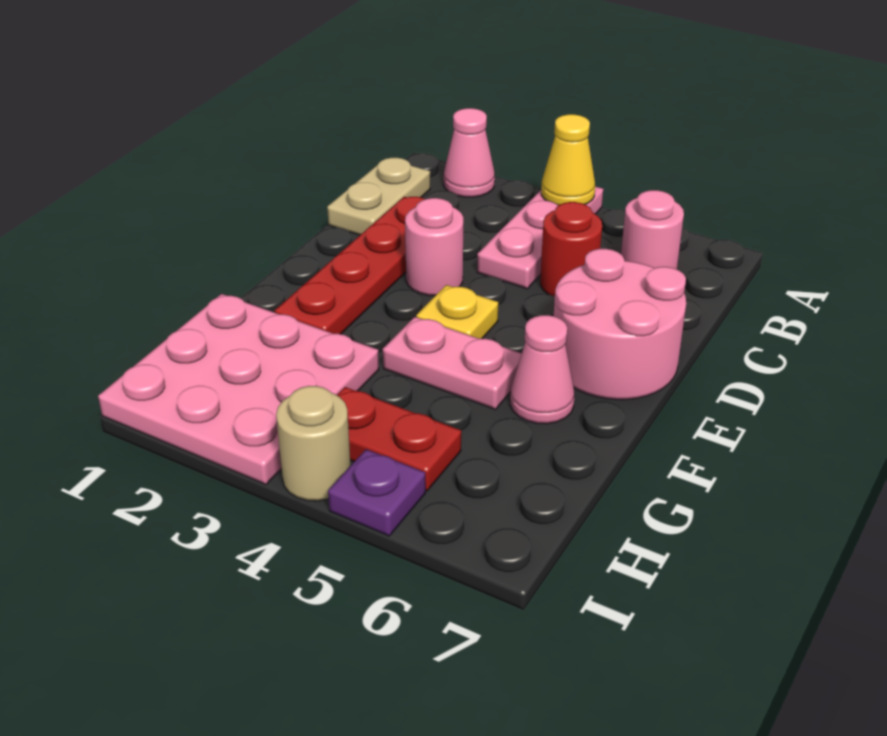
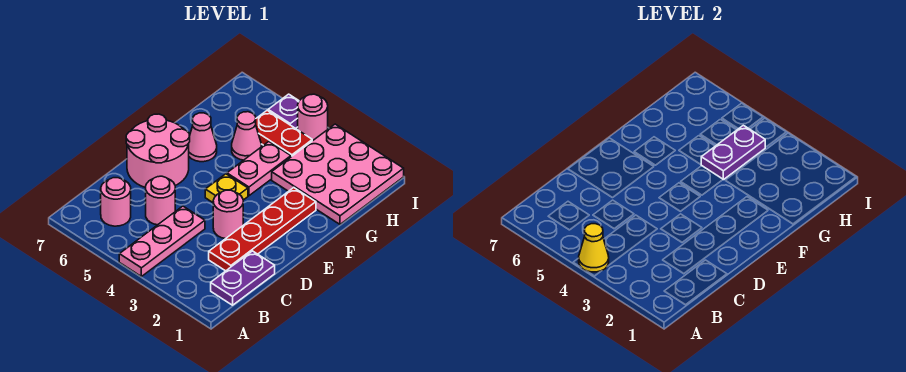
pink 1x1 cone [443,108,495,197] -> pink 1x1 cone moved to [232,112,261,160]
tan 1x2 plate [327,158,430,235] -> purple 1x2 plate [211,251,275,305]
red 1x1 round brick [540,202,602,297] -> pink 1x1 round brick [146,176,175,225]
pink 1x2 plate [383,317,522,410] -> pink 1x2 plate turned to [227,142,291,196]
none -> purple 1x2 plate [701,125,765,180]
tan 1x1 round brick [276,386,351,501] -> pink 1x1 round brick [298,94,328,141]

